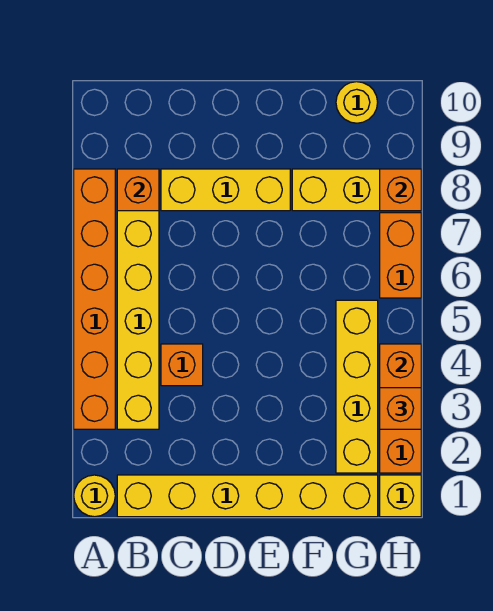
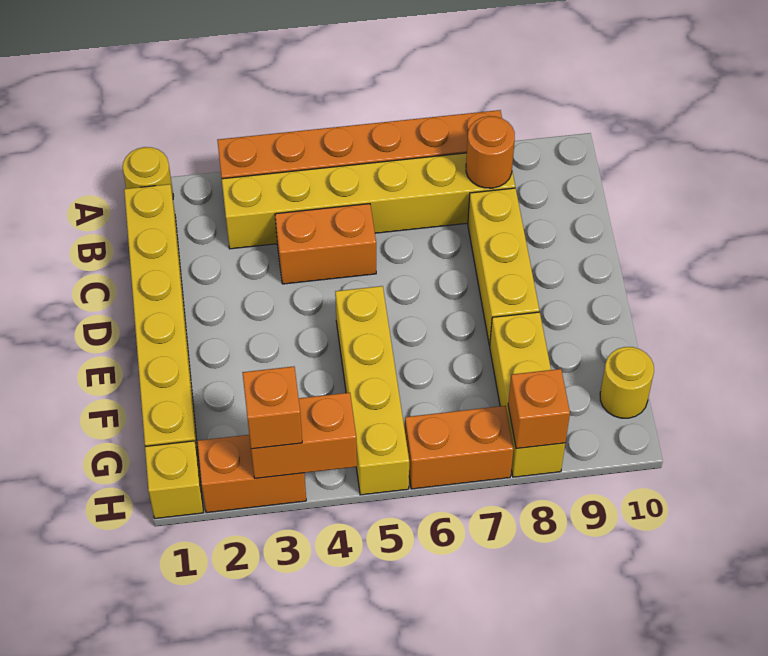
orange 1x1 brick [117,169,159,211] -> orange 1x1 round brick [466,116,515,188]
orange 1x1 brick [161,344,203,386] -> orange 1x2 brick [275,204,376,284]
yellow 1x4 brick [336,300,378,473] -> yellow 1x4 brick turned to [335,286,409,495]

